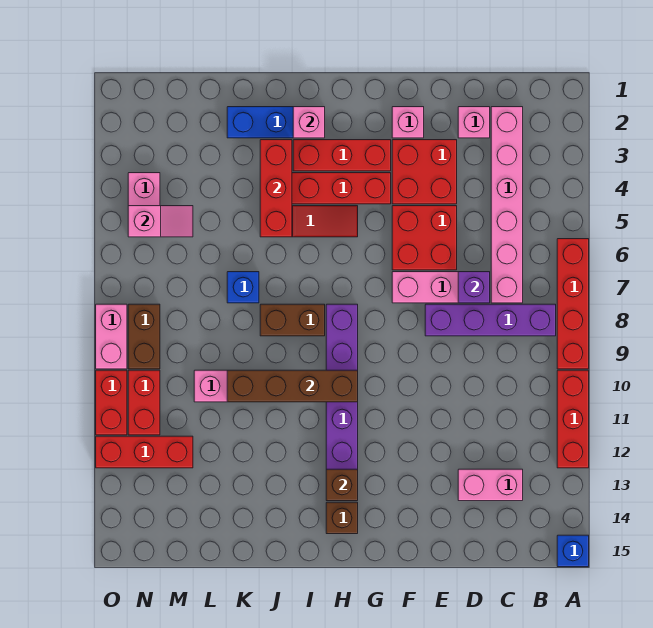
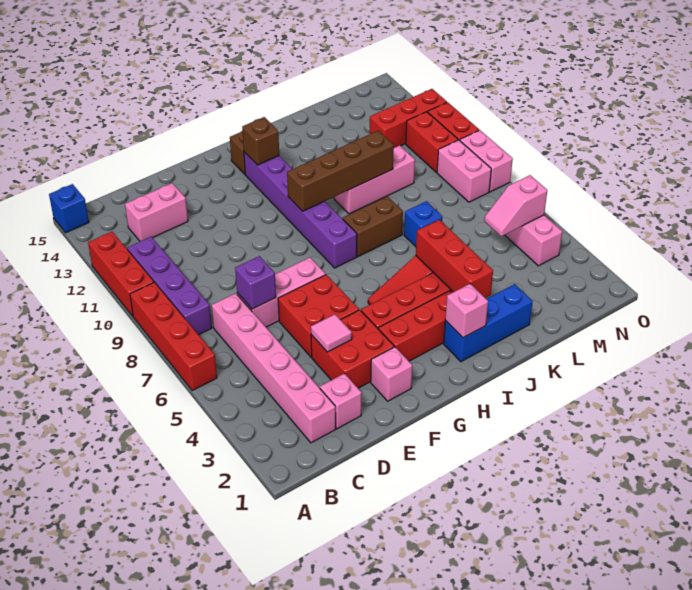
purple 1x4 brick [425,304,556,336] -> purple 1x4 brick turned to [127,237,212,335]
none -> pink 1x1 tile [311,314,352,352]
brown 1x2 brick [128,304,160,369] -> pink 1x2 brick [437,140,491,202]

